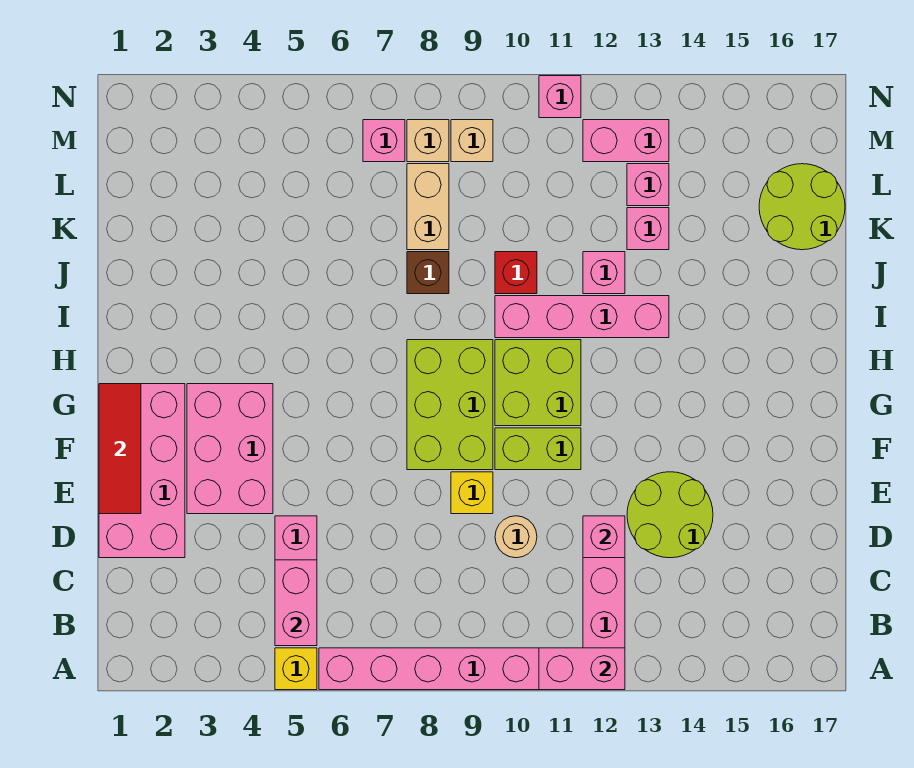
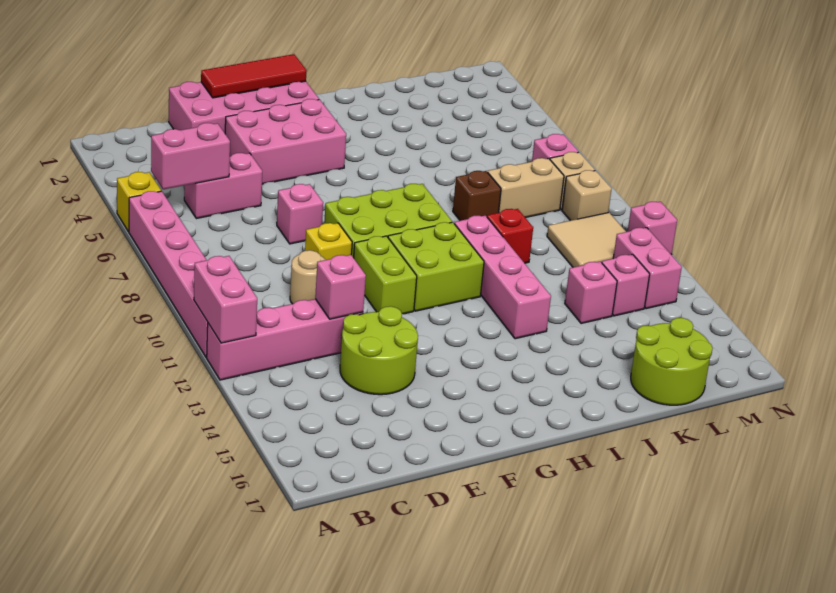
pink 1x1 brick [583,252,625,294] -> pink 1x1 brick moved to [277,184,323,244]
none -> tan 2x2 tile [547,213,626,267]

